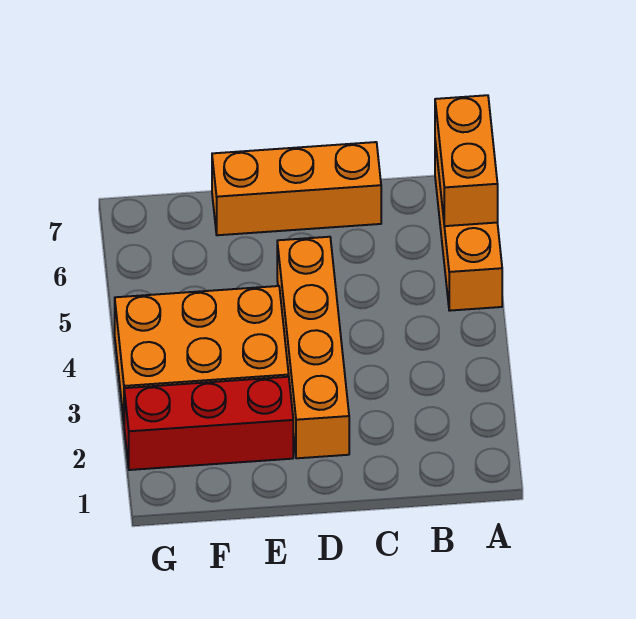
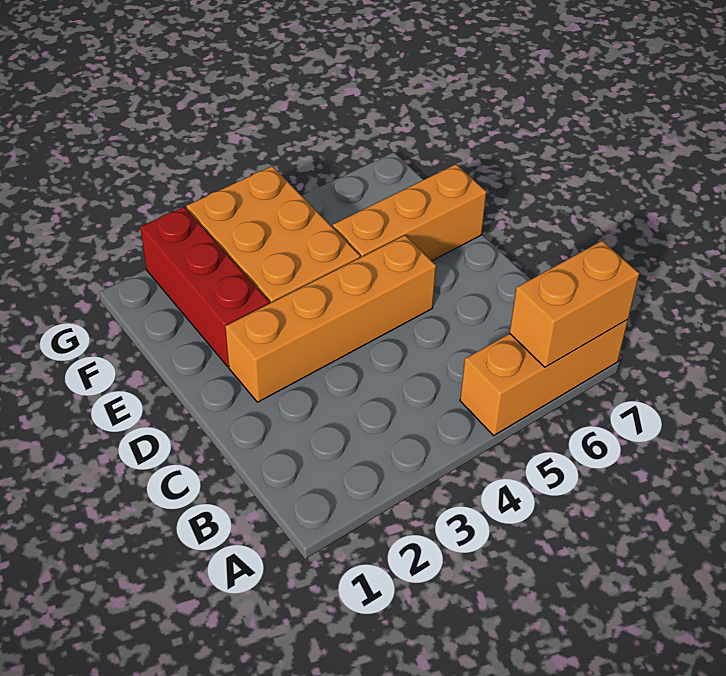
orange 1x3 brick [212,142,381,235] -> orange 1x3 brick turned to [333,164,487,261]

